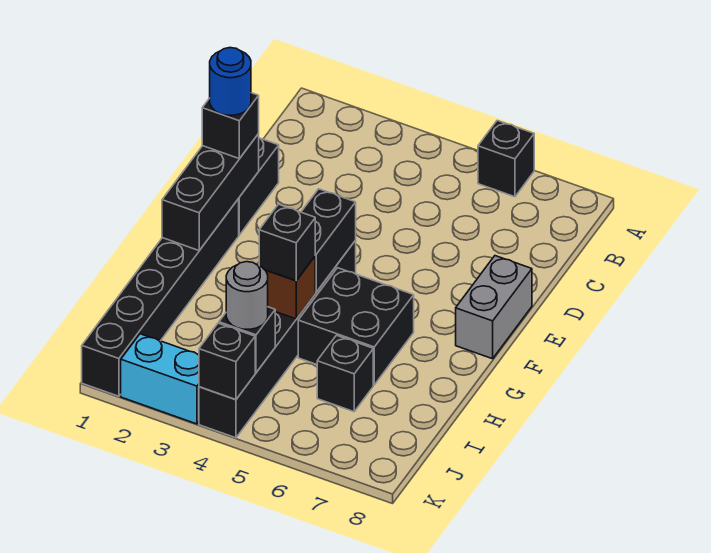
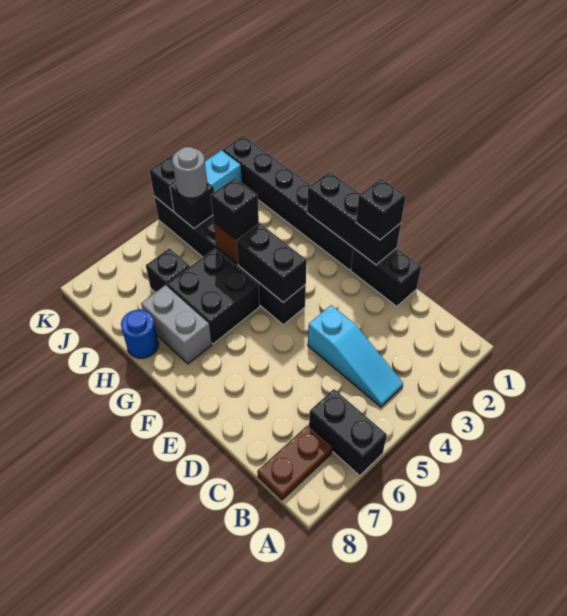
black 1x1 brick [478,120,534,197] -> black 1x2 brick [309,389,387,476]
none -> cyan 1x3 slope [308,305,403,407]
none -> brown 1x2 plate [257,425,333,500]
blue 1x1 round brick [210,48,251,115] -> blue 1x1 round brick moved to [121,310,159,358]
grey 1x2 brick [456,256,532,359] -> grey 1x2 brick moved to [141,285,212,364]

